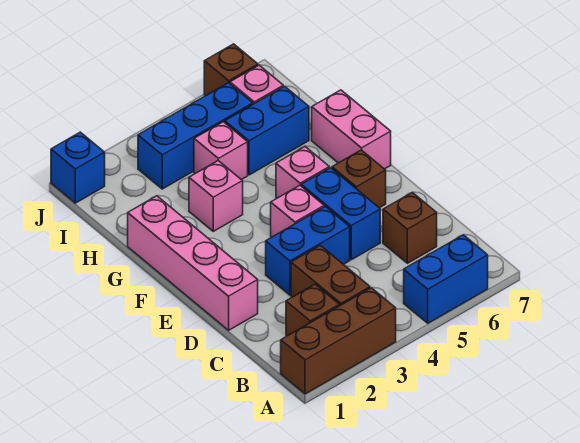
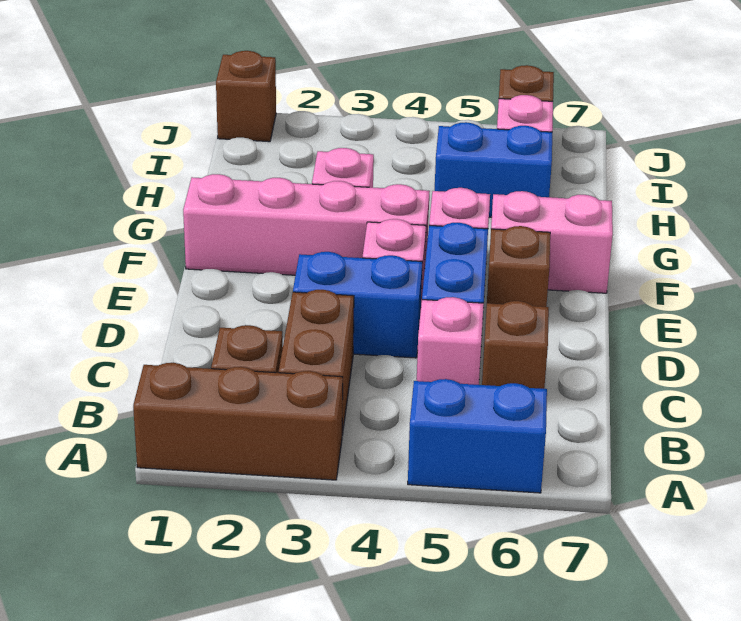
pink 1x4 brick [128,196,258,330] -> pink 1x4 brick turned to [183,174,430,275]
pink 1x2 brick [312,90,391,169] -> pink 1x2 brick turned to [491,191,613,293]
pink 1x1 brick [194,122,248,180] -> pink 1x1 brick moved to [417,297,484,385]
blue 1x3 brick [138,83,253,189] -> none
blue 1x1 brick [51,132,105,203] -> brown 1x1 brick [216,51,276,142]

